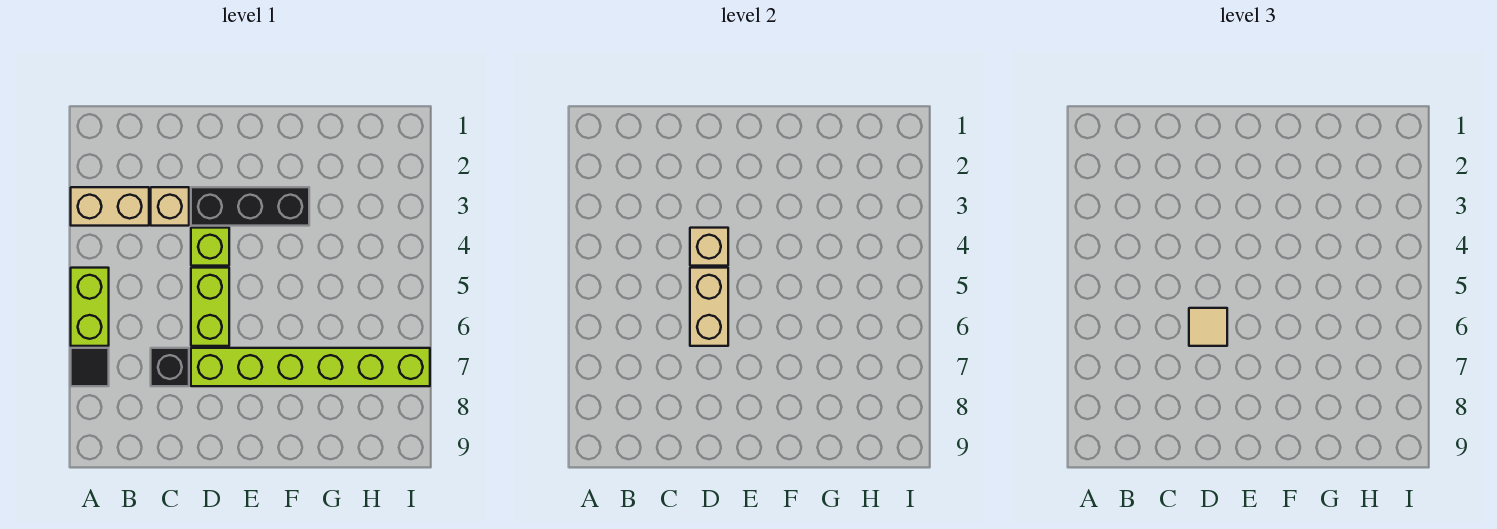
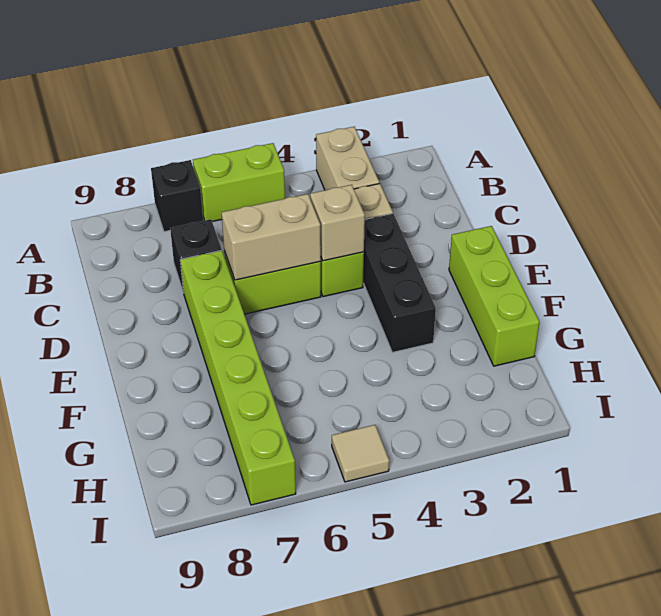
black 1x1 tile [71,348,109,386] -> black 1x1 brick [151,160,203,232]
tan 1x1 tile [1189,308,1227,346] -> tan 1x1 tile moved to [332,425,389,482]
none -> lime 1x3 brick [449,226,540,366]

